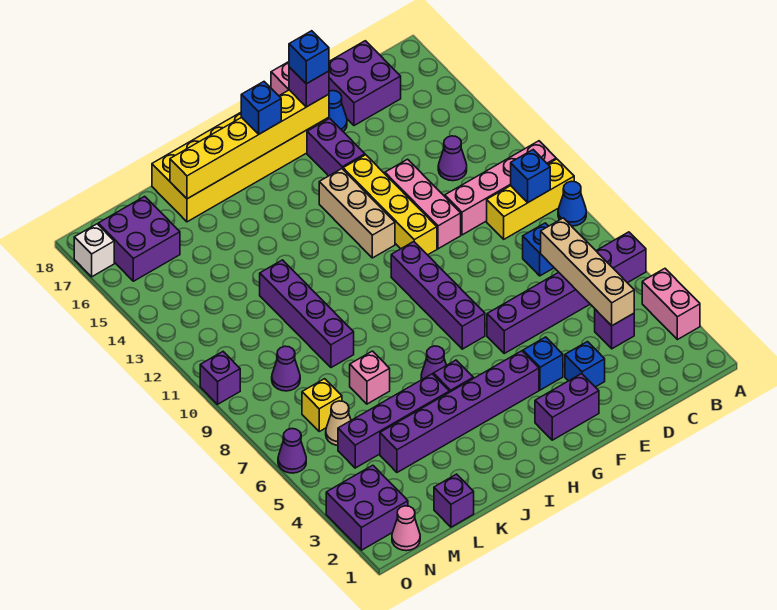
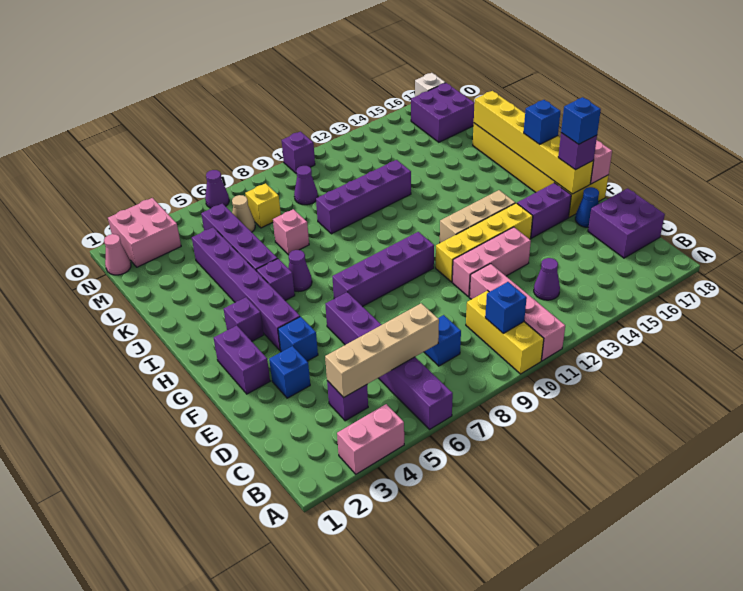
blue 1x1 cone [558,181,586,226] -> none
purple 1x1 brick [434,474,474,527] -> purple 1x1 brick moved to [224,297,264,341]
purple 2x2 brick [326,465,408,550] -> pink 2x2 brick [108,198,181,267]

